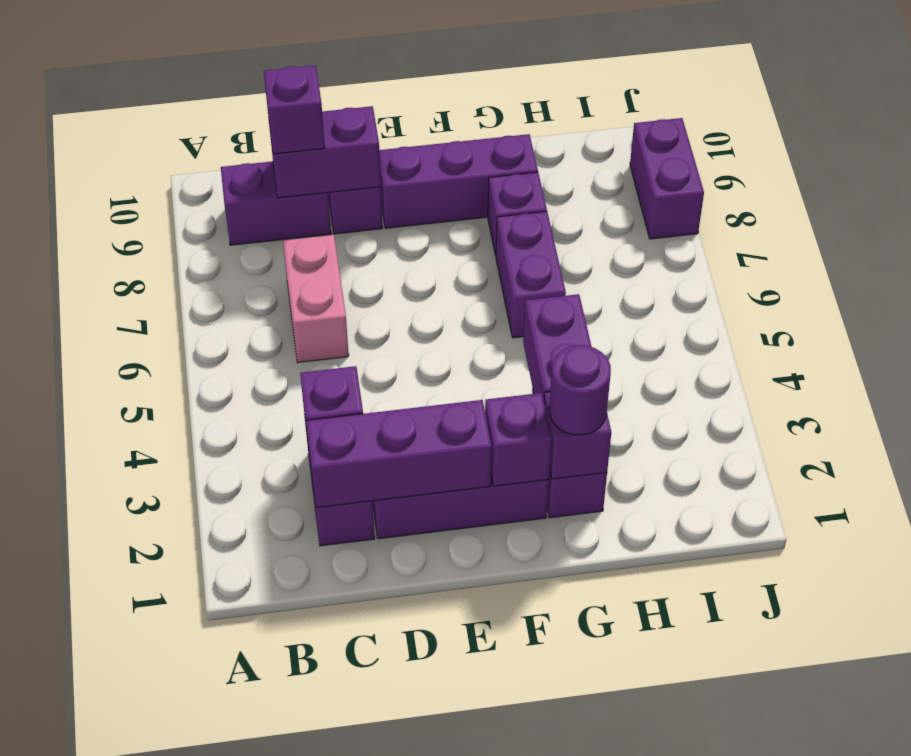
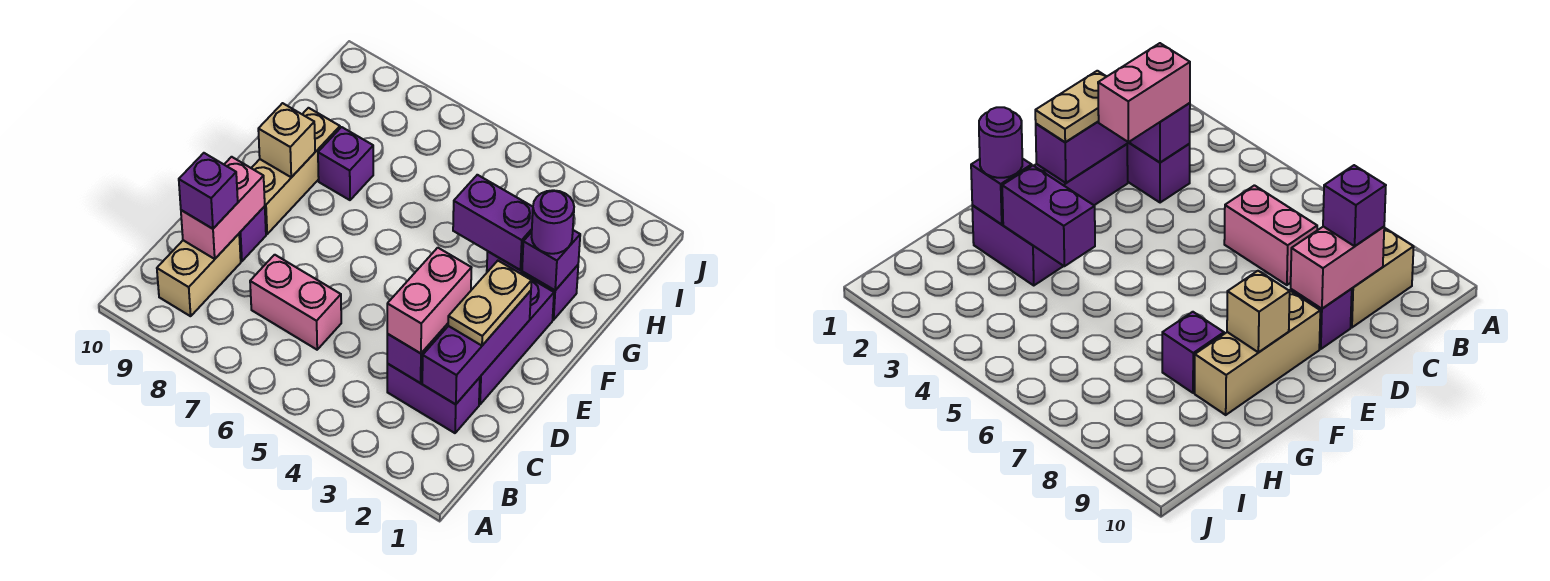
purple 1x2 brick [221,161,331,245] -> tan 1x2 brick [157,234,241,316]
none -> pink 1x2 brick [387,248,471,353]
purple 1x2 brick [269,106,381,198] -> pink 1x2 brick [181,157,265,259]
none -> tan 1x2 plate [448,261,532,346]
purple 1x3 brick [379,134,538,228] -> tan 1x3 brick [252,108,340,234]
purple 1x1 brick [485,393,552,486] -> none
none -> tan 1x1 brick [258,103,315,177]
purple 1x2 brick [496,212,566,338] -> none
purple 1x2 brick [630,118,704,239] -> none

